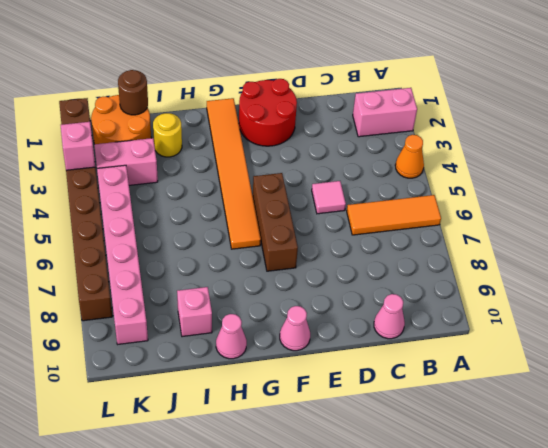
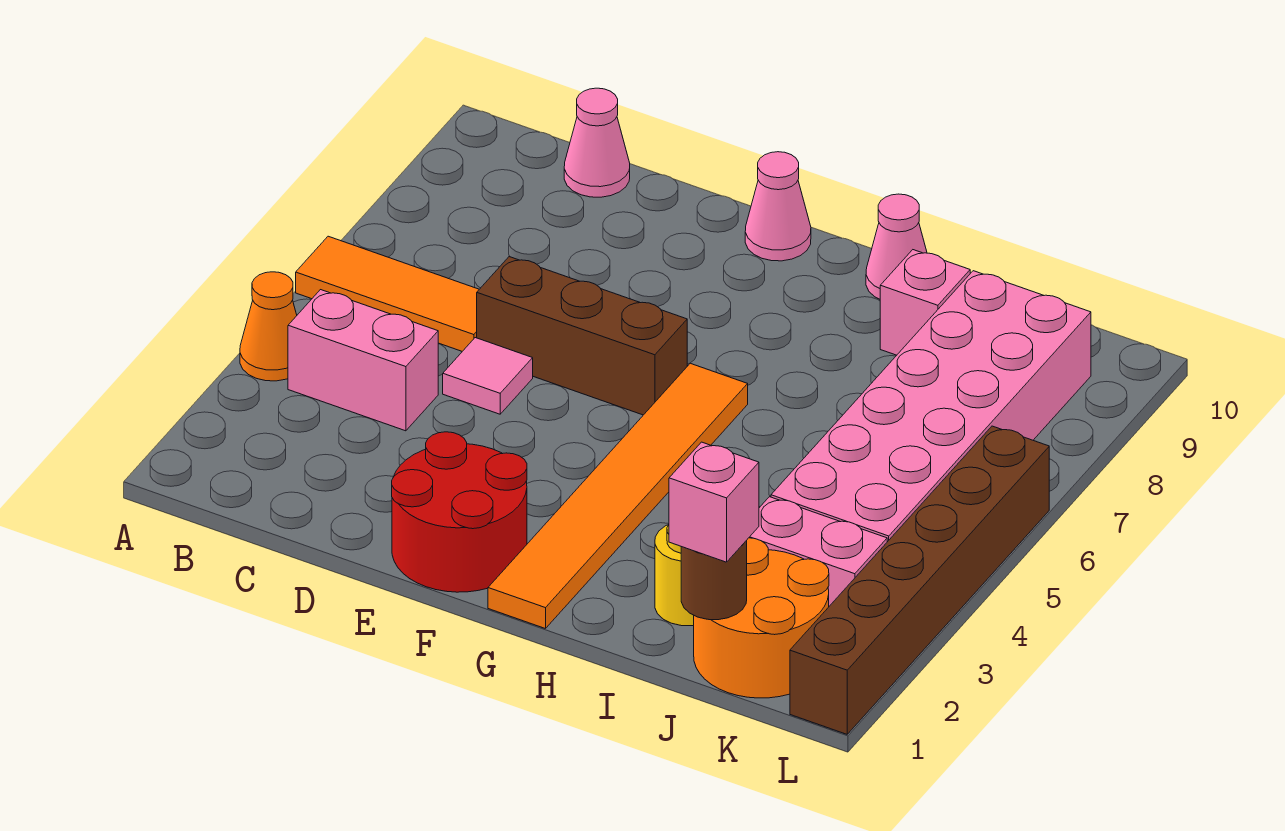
pink 1x2 brick [353,88,417,137] -> pink 1x2 brick moved to [288,290,438,431]
brown 1x3 brick [253,173,298,271] -> brown 1x3 brick turned to [477,257,687,415]
pink 1x6 brick [97,165,148,344] -> pink 2x6 brick [771,271,1091,542]
brown 1x8 brick [59,98,112,321] -> brown 1x6 brick [790,426,1049,734]
pink 1x1 brick [61,122,95,170] -> pink 1x1 brick moved to [669,442,759,562]

